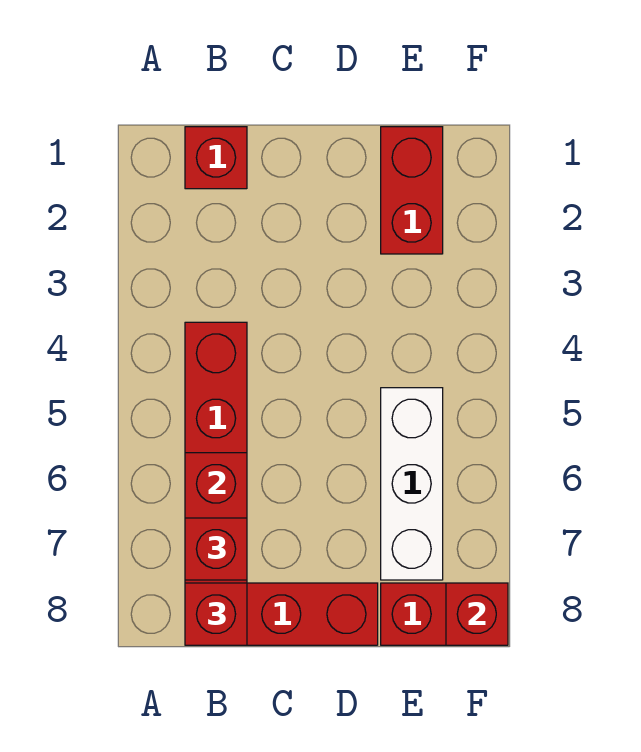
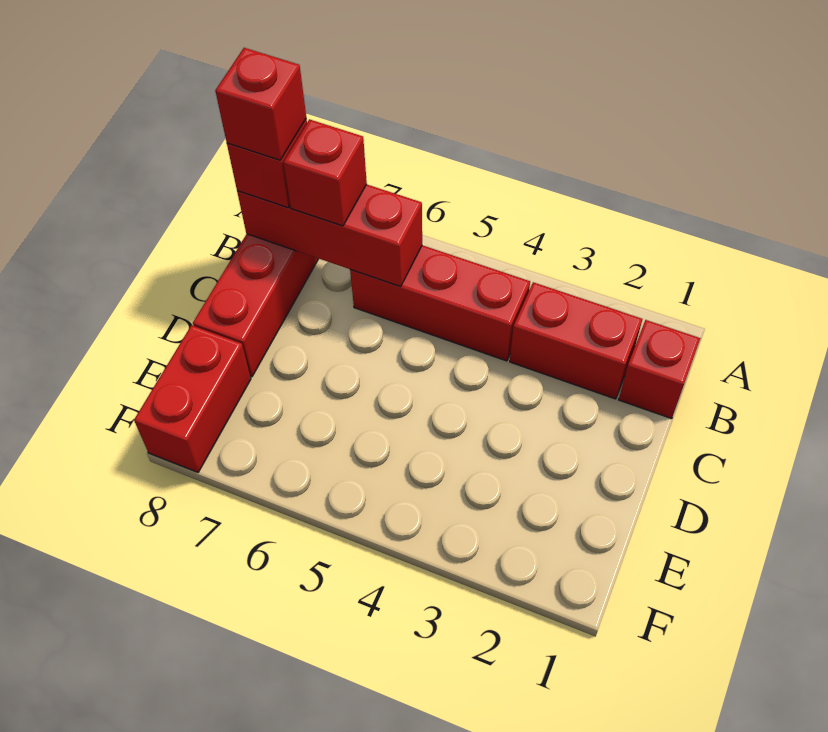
red 1x2 brick [381,127,443,254] -> red 1x2 brick moved to [510,282,642,399]
white 1x3 brick [381,388,443,580] -> none
red 1x1 brick [446,583,508,645] -> red 1x1 brick moved to [215,48,306,160]

